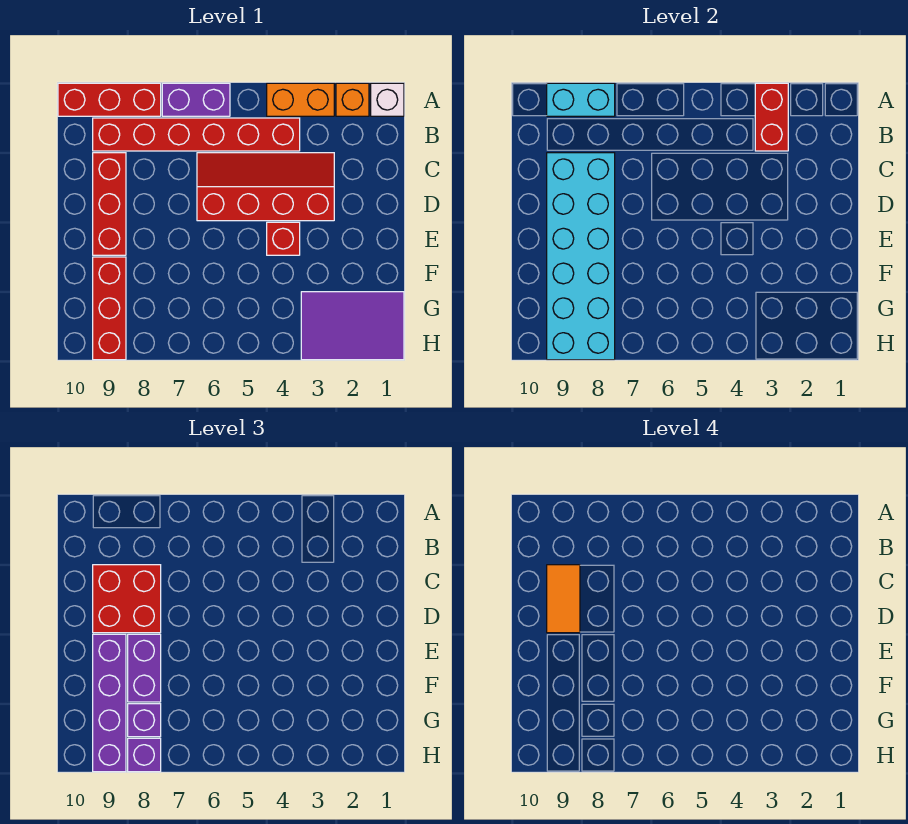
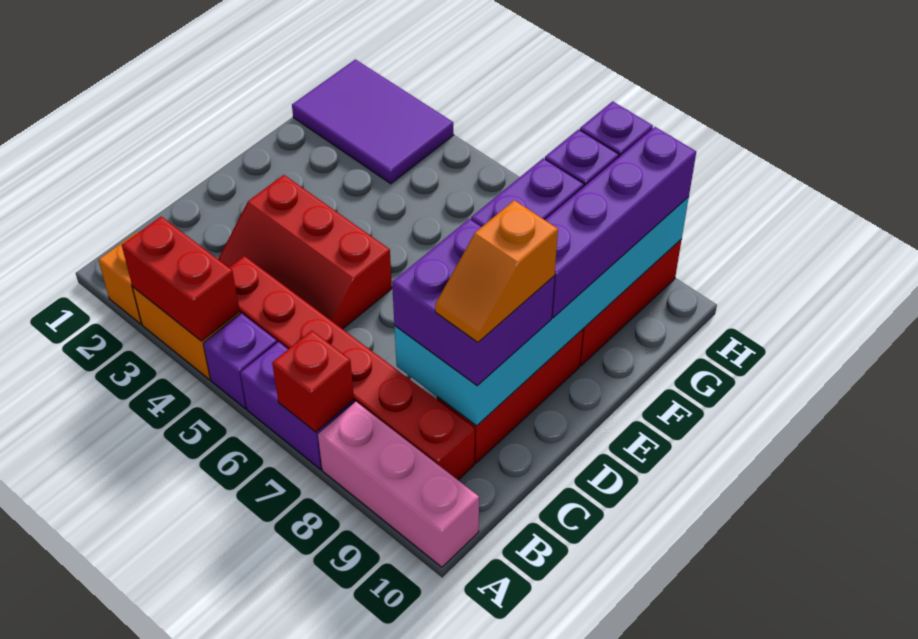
white 1x1 brick [371,83,404,116] -> none
red 1x2 brick [755,83,788,151] -> red 1x2 brick turned to [122,217,240,341]
none -> purple 1x1 brick [203,313,277,409]
red 1x3 brick [58,83,161,116] -> pink 1x3 brick [318,402,479,567]
cyan 1x2 brick [547,83,615,116] -> none
red 2x4 slope [197,153,334,221] -> red 2x3 slope [218,175,392,329]
red 2x2 brick [93,565,161,633] -> purple 2x2 brick [392,219,555,386]
orange 1x2 tile [547,565,580,633] -> orange 1x2 slope [435,200,558,343]
red 1x1 brick [267,222,300,255] -> red 1x1 brick moved to [272,330,354,432]

